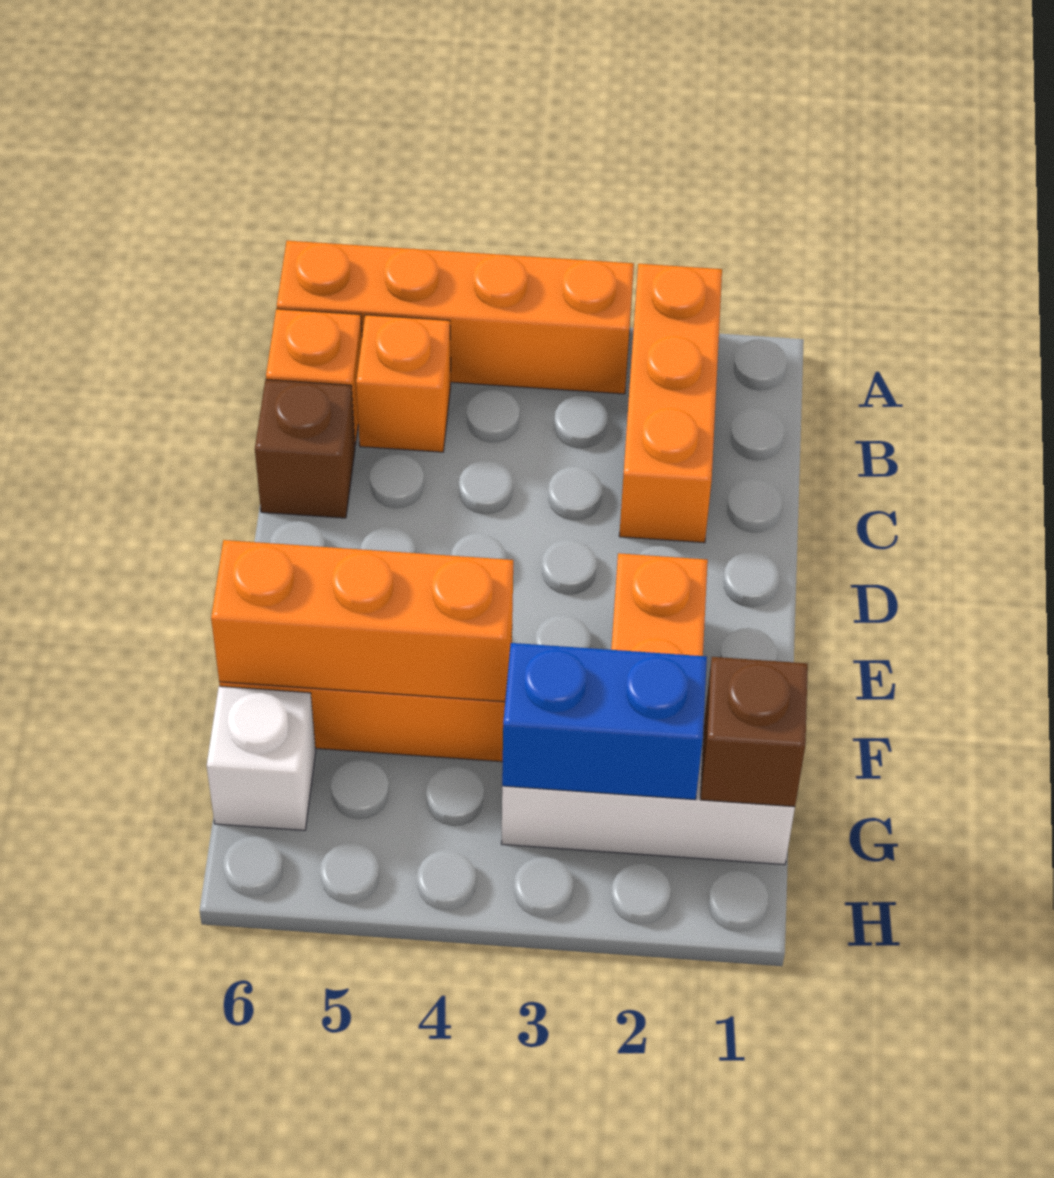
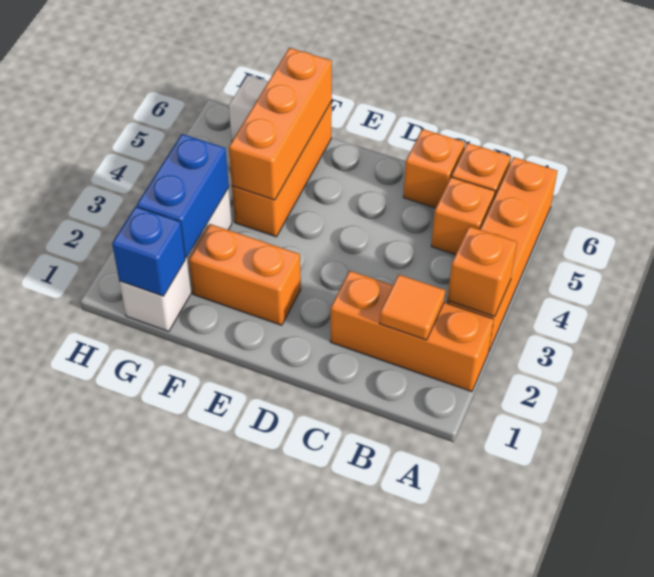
none -> orange 1x1 brick [447,226,517,317]
none -> orange 1x1 tile [379,275,445,340]
brown 1x1 brick [255,380,355,518] -> orange 1x1 brick [403,129,465,208]
brown 1x1 brick [701,657,808,807] -> blue 1x1 brick [112,207,185,296]

